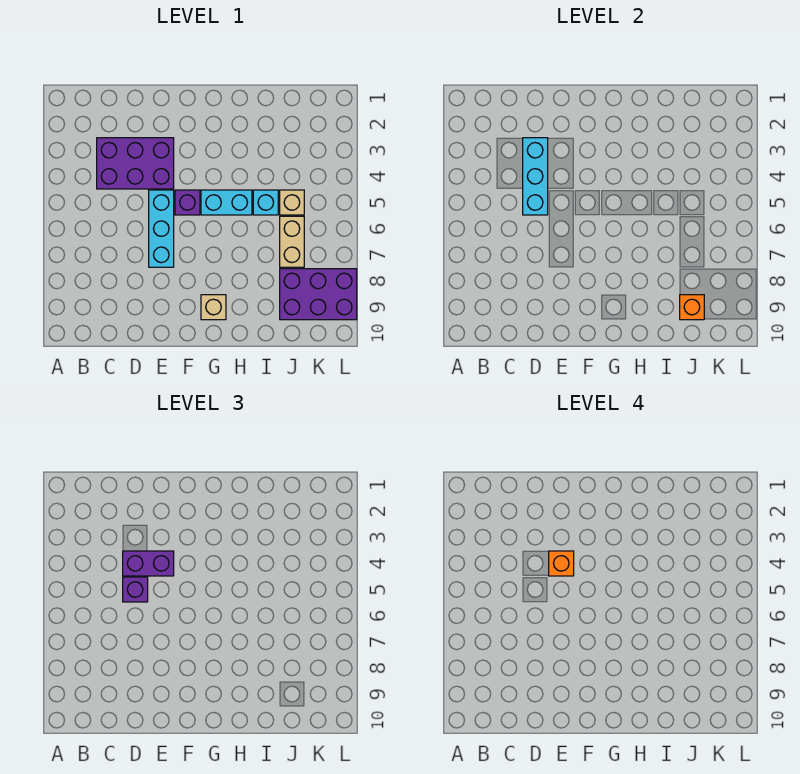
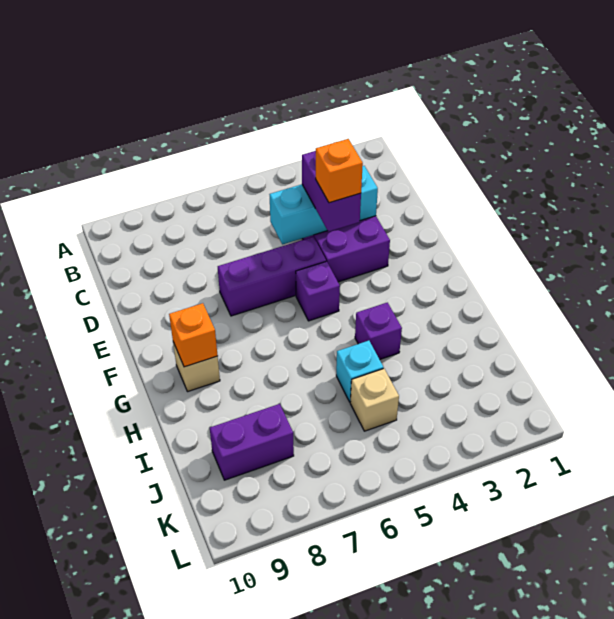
purple 1x1 brick [123,577,148,602] -> purple 1x1 brick moved to [355,303,402,359]
cyan 1x3 brick [149,190,174,267] -> purple 1x3 brick [218,237,326,316]
cyan 1x2 brick [201,190,252,215] -> none
tan 1x2 brick [280,216,304,267] -> none
purple 2x3 brick [280,269,357,320] -> purple 1x2 brick [210,404,294,480]
orange 1x1 brick [680,295,704,320] -> orange 1x1 brick moved to [169,303,218,367]

